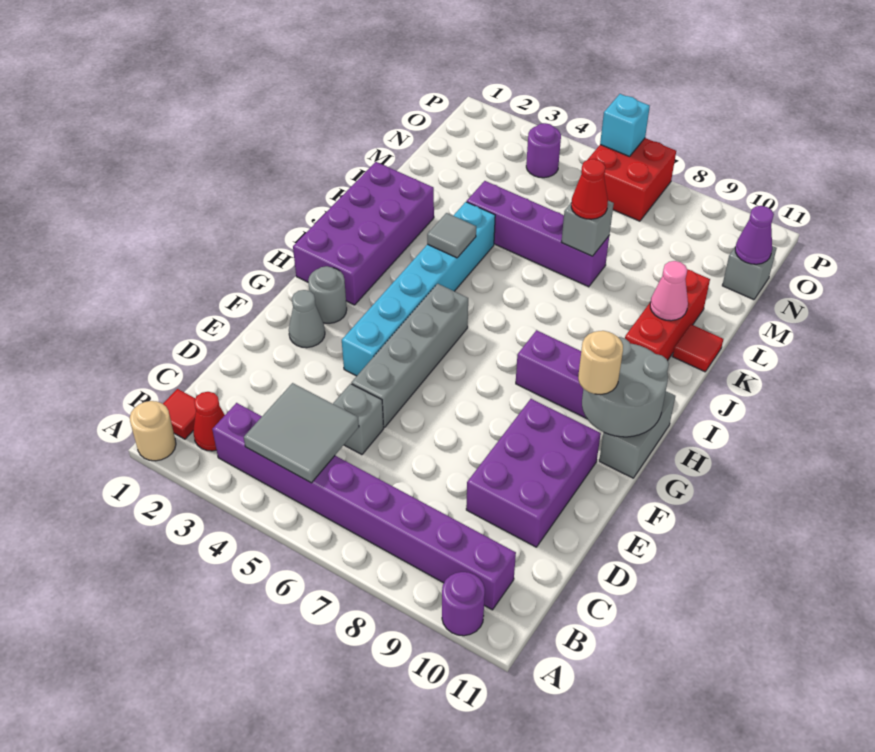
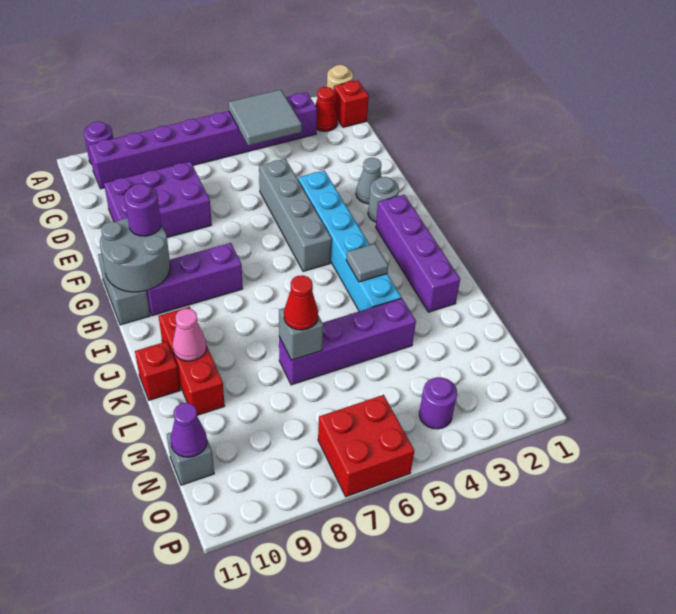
red 1x1 tile [163,389,196,439] -> red 1x1 brick [334,80,369,127]
grey 1x1 brick [333,384,384,455] -> none
purple 2x3 brick [466,399,601,547] -> purple 2x3 brick turned to [104,161,212,237]
tan 1x1 round brick [578,331,623,395] -> purple 1x1 round brick [124,184,161,236]
purple 2x4 brick [293,162,434,305] -> purple 1x4 brick [376,195,460,312]
red 1x1 tile [673,324,723,372] -> red 1x1 brick [135,341,180,400]
cyan 1x1 brick [600,94,650,156] -> none

